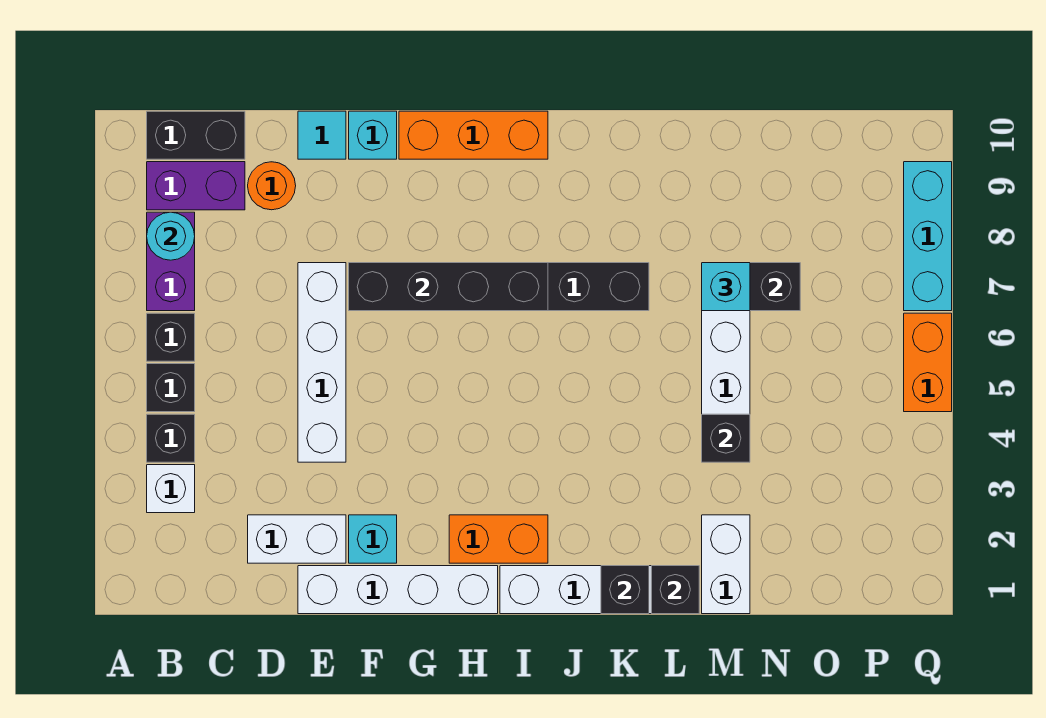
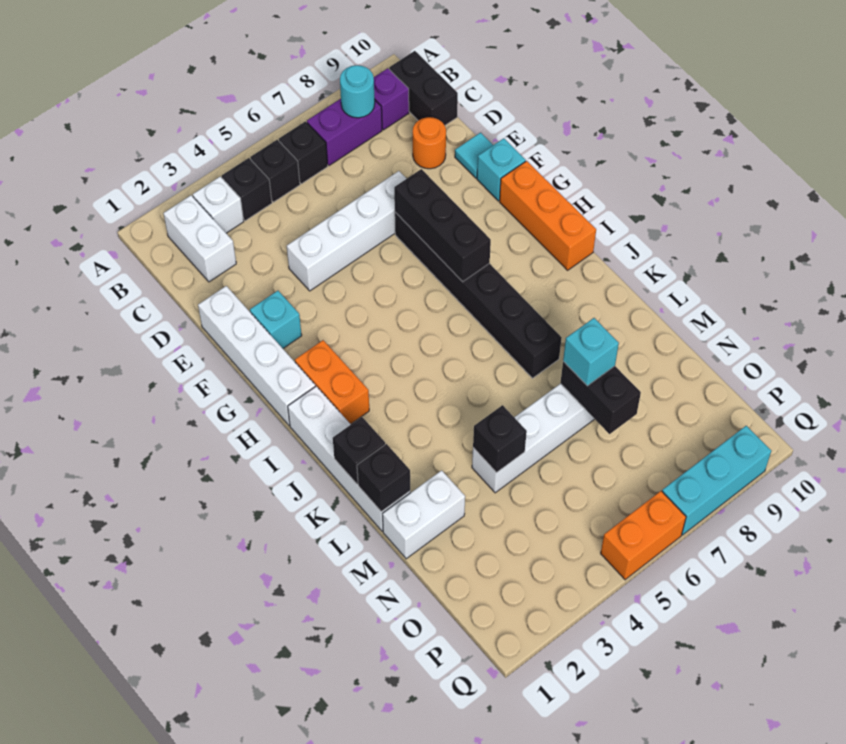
purple 1x2 brick [147,162,245,210] -> purple 1x1 brick [374,68,409,130]
white 1x2 brick [248,515,346,563] -> white 1x2 brick moved to [164,195,236,282]
black 1x4 brick [349,263,548,311] -> black 1x3 brick [394,169,491,282]

